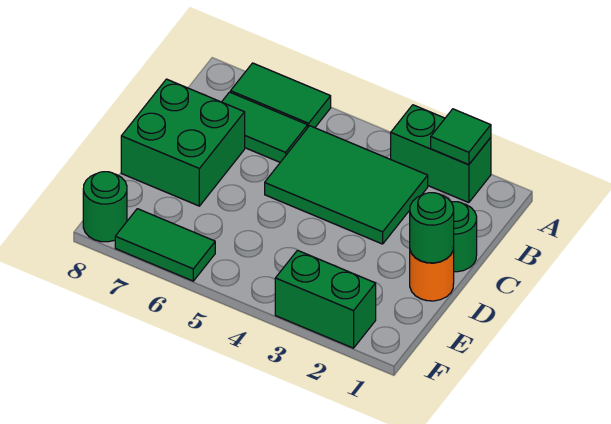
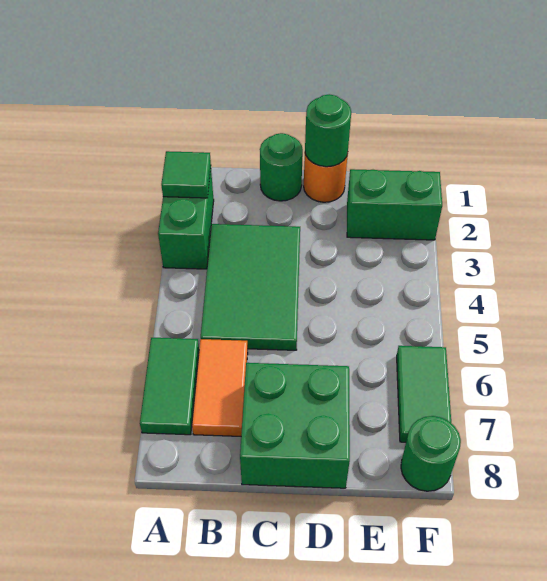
green 1x2 tile [222,92,308,162] -> orange 1x2 tile [192,339,248,436]
green 1x2 brick [275,250,376,348] -> green 1x2 brick turned to [347,169,442,240]

